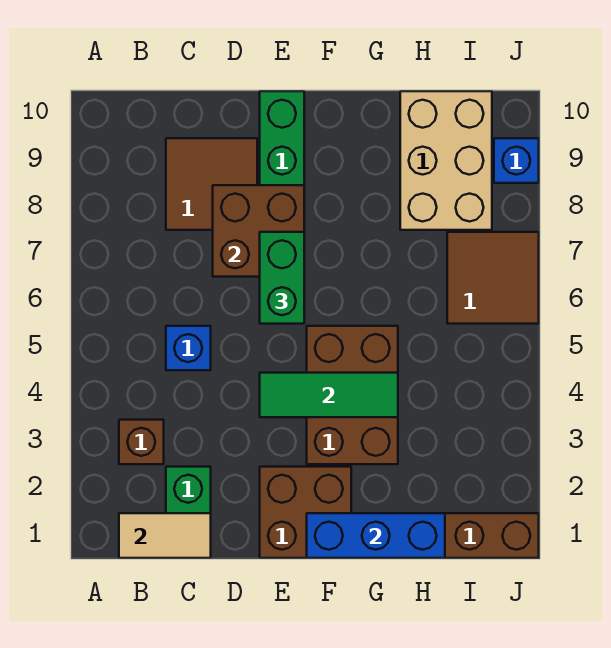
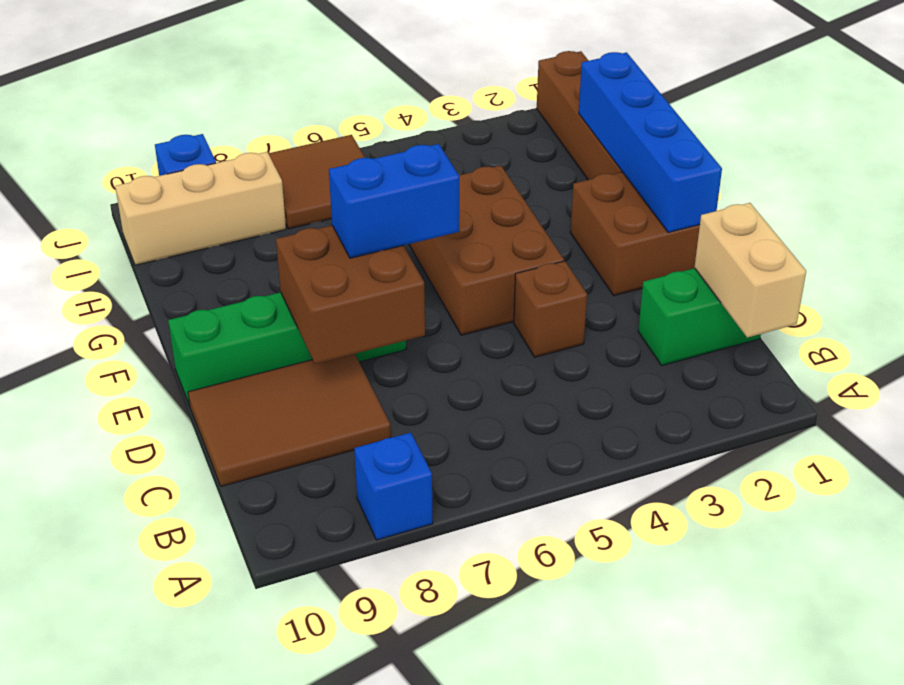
tan 1x2 tile [119,513,211,558] -> tan 1x2 brick [695,203,806,338]
brown 1x1 brick [119,420,164,464] -> brown 1x1 brick moved to [514,261,587,357]
blue 1x1 brick [166,326,211,370] -> blue 1x1 brick moved to [354,433,433,540]
brown 2x2 tile [166,138,257,230] -> brown 2x3 tile [188,354,391,486]
green 1x3 tile [260,373,398,417] -> none
green 1x2 brick [260,232,304,324] -> blue 1x2 brick [329,144,459,258]
blue 1x3 brick [307,513,445,558] -> blue 1x4 brick [579,52,722,233]
brown 2x3 brick [307,326,398,464] -> brown 2x3 brick turned to [409,166,564,335]
tan 2x3 brick [400,91,492,230] -> tan 1x3 brick [115,152,286,265]

